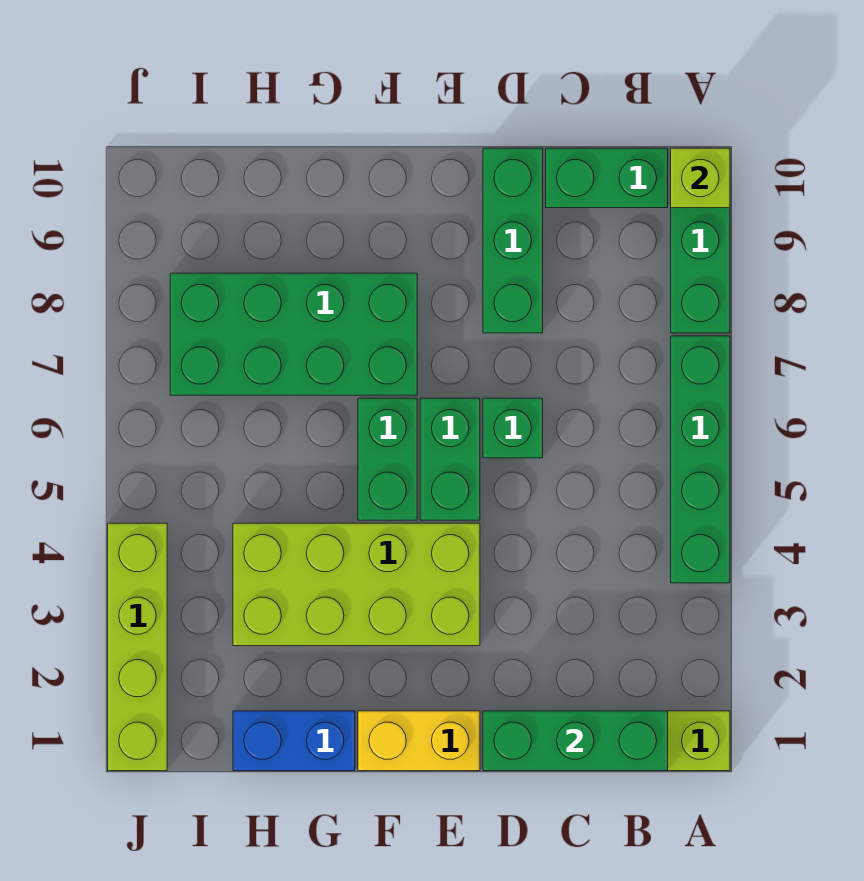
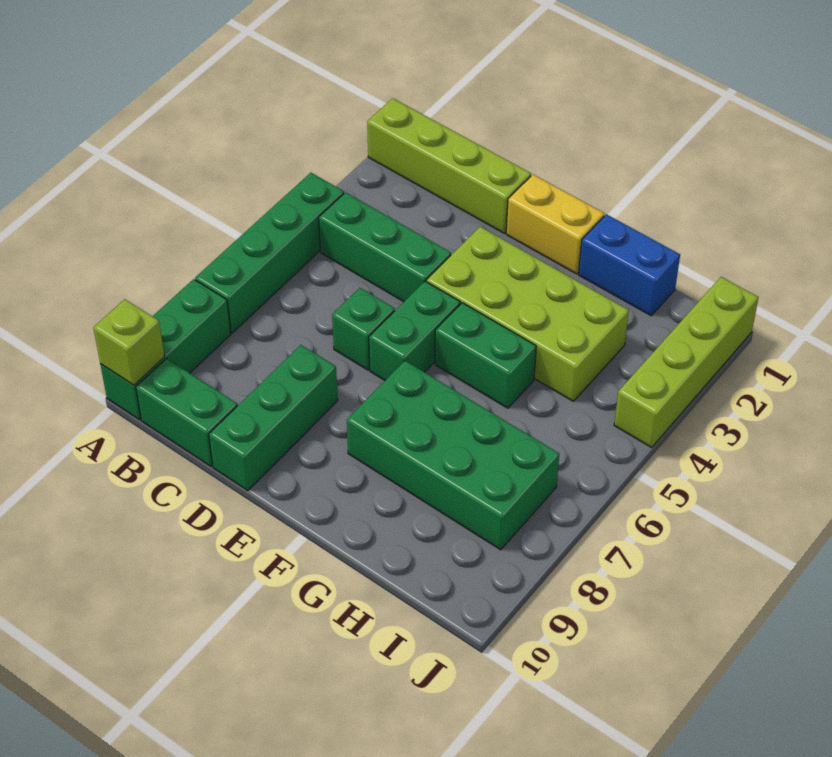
green 1x3 brick [483,711,668,771] -> green 1x3 brick moved to [319,192,451,302]
green 1x2 brick [358,398,417,520] -> green 1x2 brick turned to [435,303,536,408]

